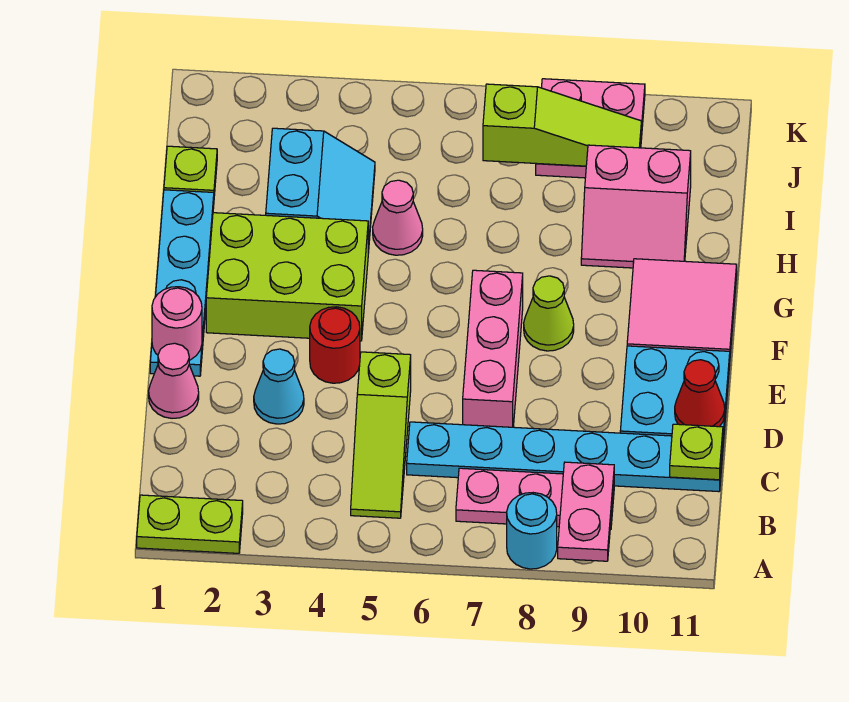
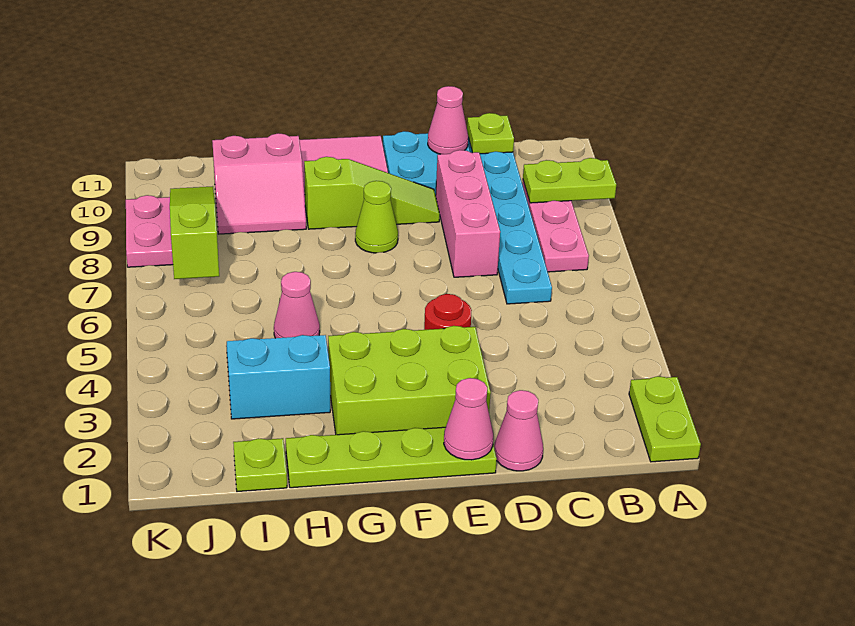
cyan 1x1 round brick [507,493,557,569] -> none
pink 1x2 plate [558,462,614,561] -> lime 1x2 plate [523,158,616,203]
lime 1x3 slope [351,352,411,518] -> lime 1x3 slope moved to [304,157,440,229]
cyan 1x1 cone [254,349,304,424] -> none
pink 1x3 brick [463,270,523,427] -> pink 1x3 brick turned to [435,150,500,277]
red 1x1 cone [675,360,725,427] -> pink 1x1 cone [428,86,468,154]
cyan 1x4 plate [150,190,214,376] -> lime 1x4 plate [286,427,497,488]
pink 1x1 round brick [152,287,202,360] -> pink 1x1 cone [444,378,493,460]
lime 2x3 brick [206,213,368,341] -> lime 2x3 brick turned to [328,326,491,435]
pink 2x2 slope [581,145,691,268] -> pink 2x2 slope turned to [212,133,306,234]

